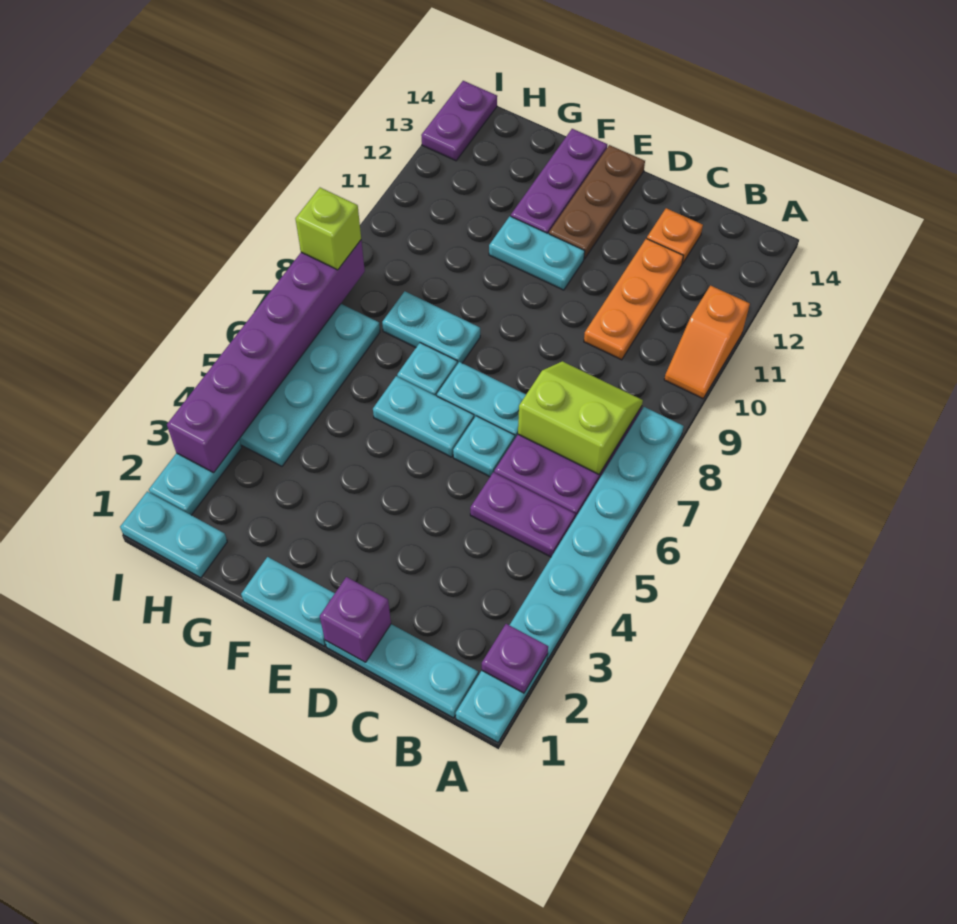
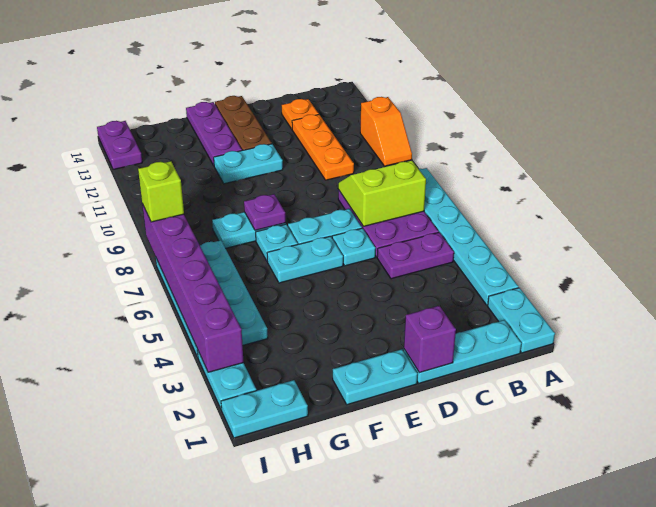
purple 1x1 plate [482,624,548,693] -> purple 1x1 plate moved to [244,194,286,230]

